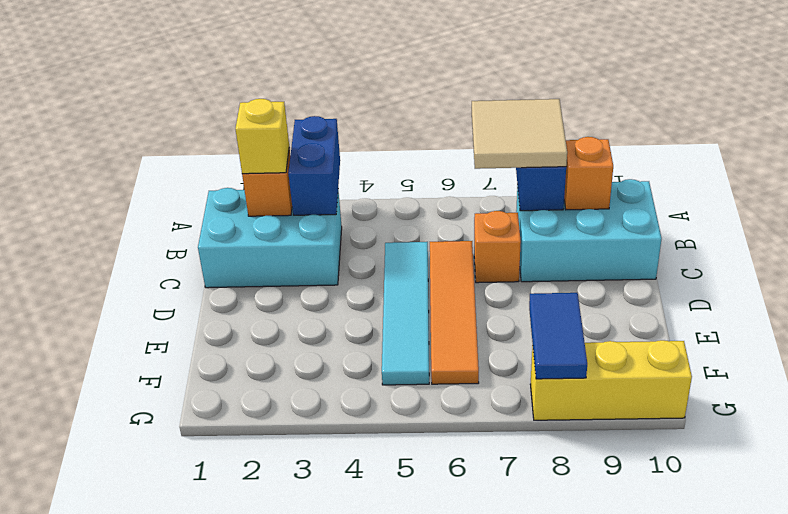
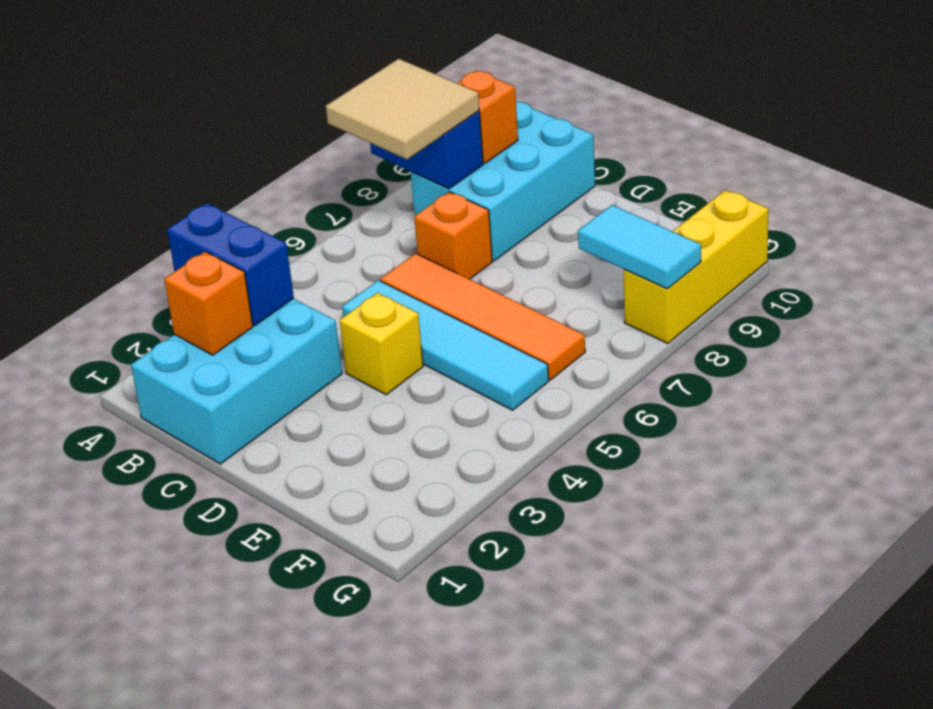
yellow 1x1 brick [235,99,289,174] -> yellow 1x1 brick moved to [340,293,423,395]
blue 1x2 tile [529,293,587,379] -> cyan 1x2 tile [578,205,701,289]

